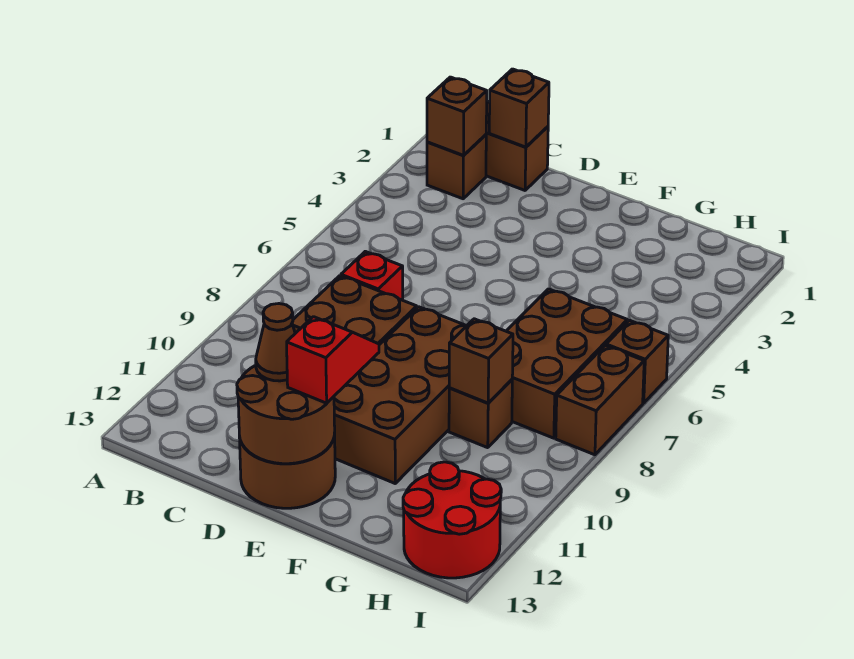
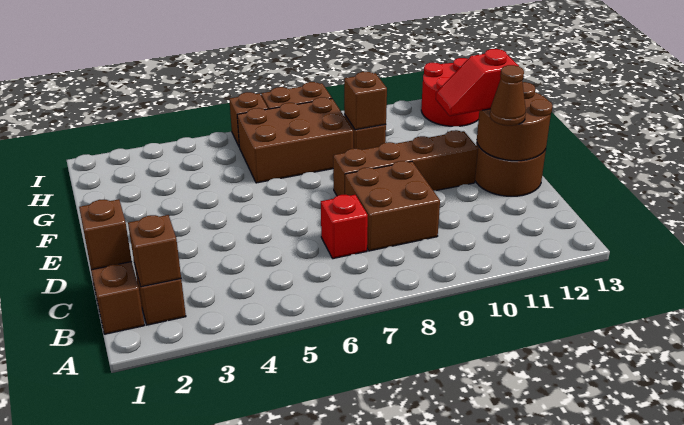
brown 2x4 brick [334,307,467,483] -> brown 1x4 brick [333,130,478,196]

